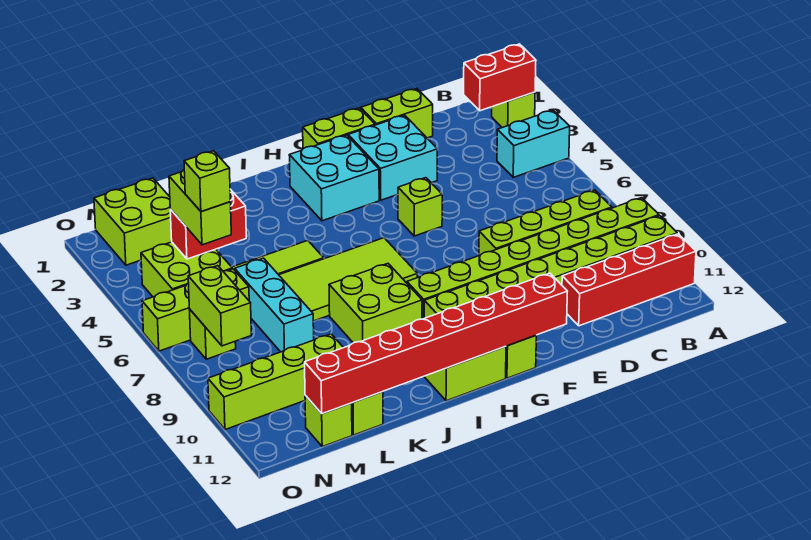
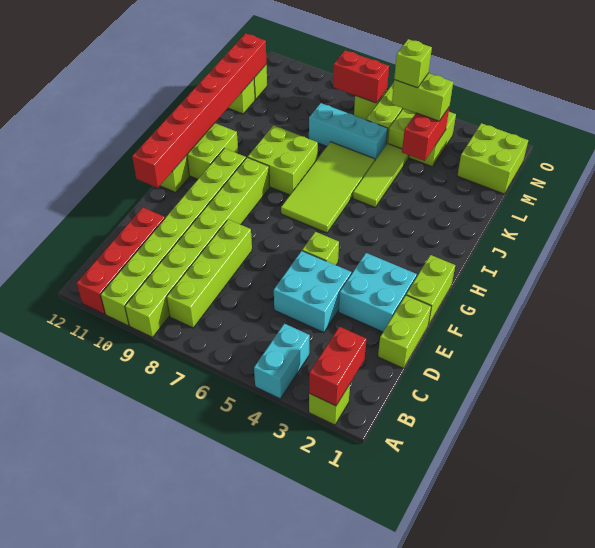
cyan 2x2 brick [289,135,379,221] -> cyan 2x2 brick moved to [274,251,351,333]
lime 1x4 brick [208,334,343,430] -> none
lime 1x2 brick [188,266,251,346] -> red 1x2 brick [333,50,389,103]

